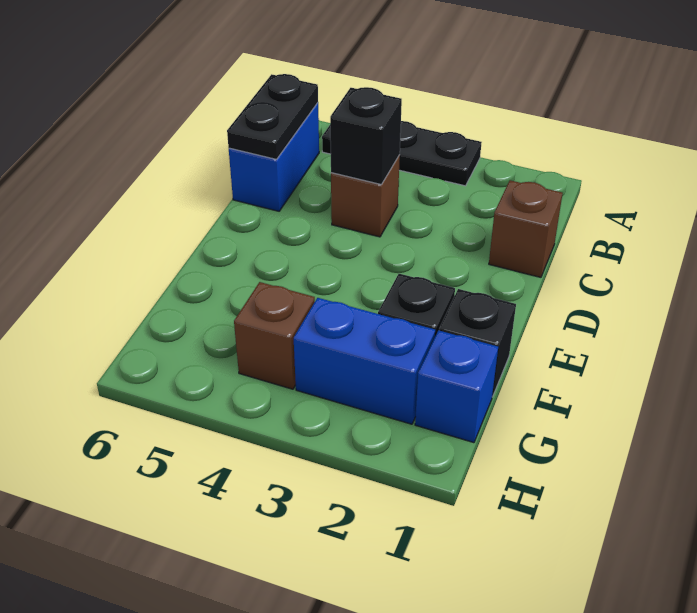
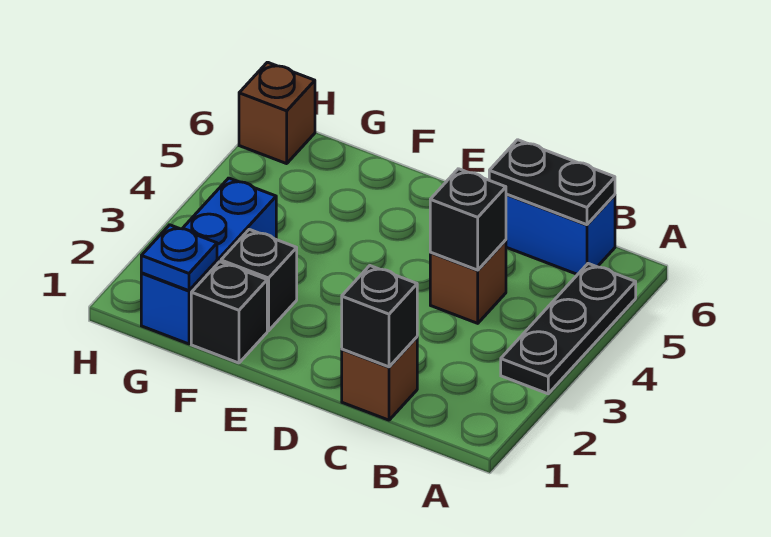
none -> black 1x1 brick [342,266,417,367]
none -> blue 1x1 plate [141,225,217,291]
brown 1x1 brick [234,282,315,389] -> brown 1x1 brick moved to [239,62,315,164]

